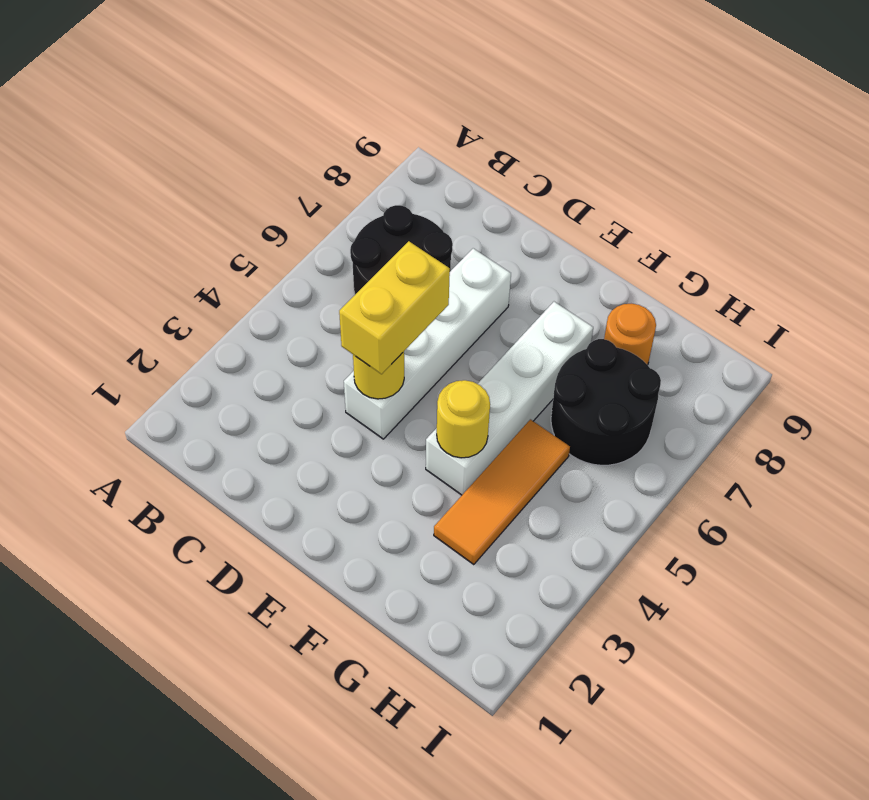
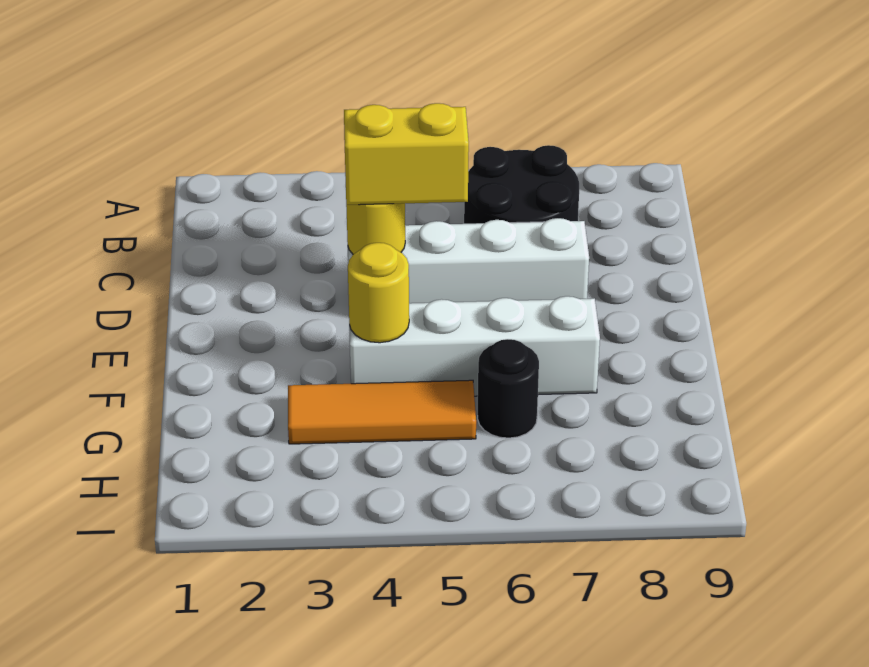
black 2x2 round brick [551,339,661,465] -> black 1x1 round brick [478,339,539,438]
orange 1x1 round brick [604,304,656,365] -> none

